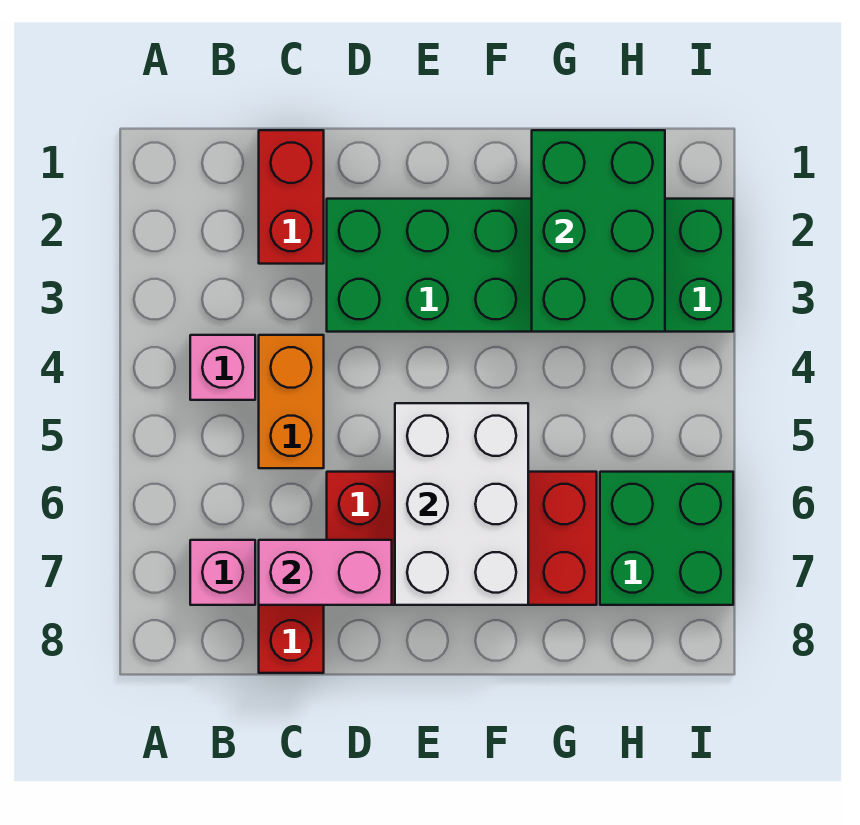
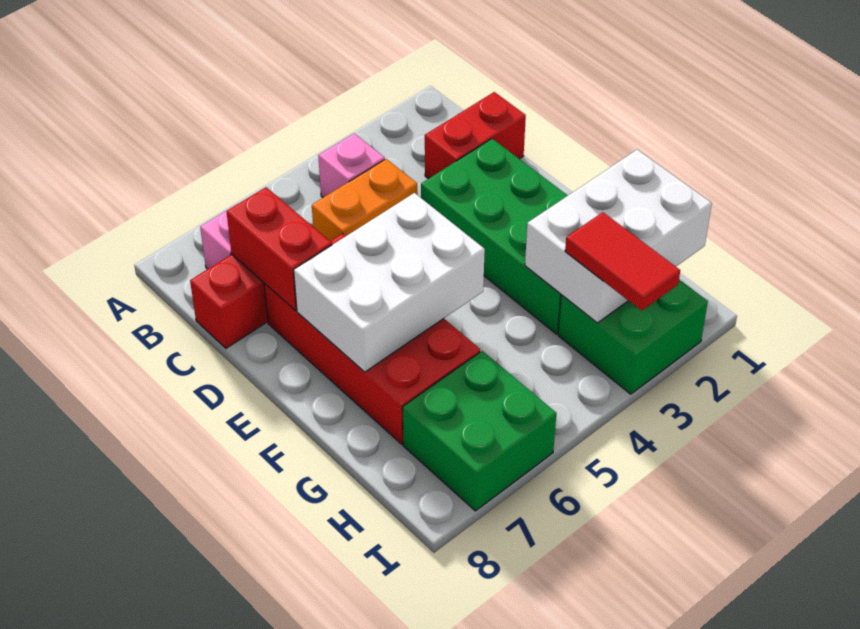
pink 1x2 brick [259,540,392,605] -> red 1x2 brick [226,187,332,311]
green 2x3 brick [532,130,665,332] -> white 2x3 brick [525,150,712,323]
none -> red 1x2 tile [565,212,680,311]

